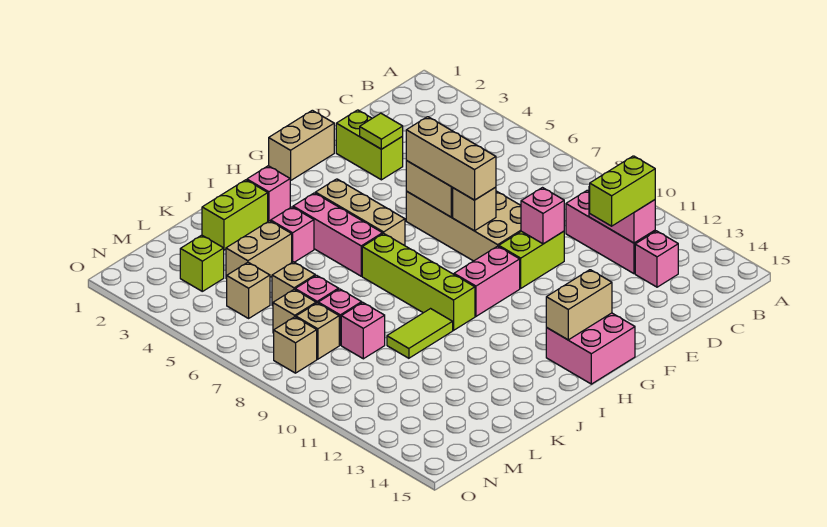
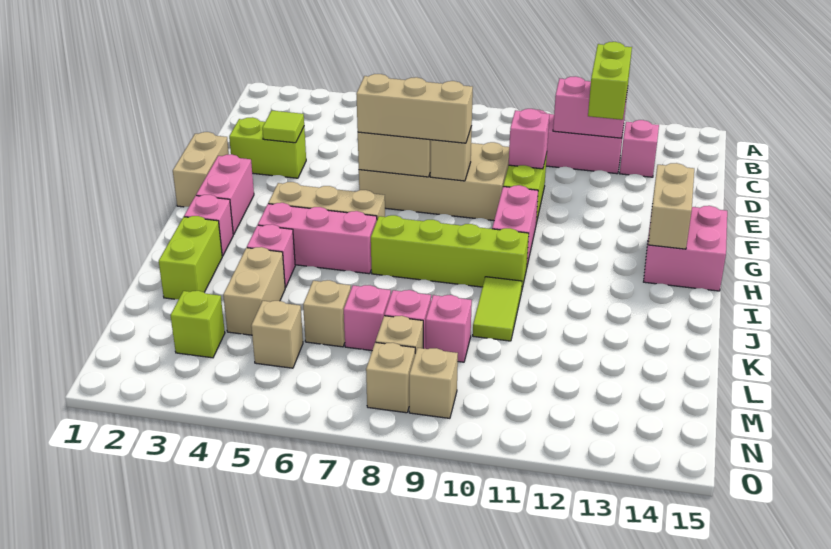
none -> pink 1x2 brick [196,154,254,235]
tan 1x1 brick [273,289,316,333] -> tan 1x1 brick moved to [409,348,458,418]

